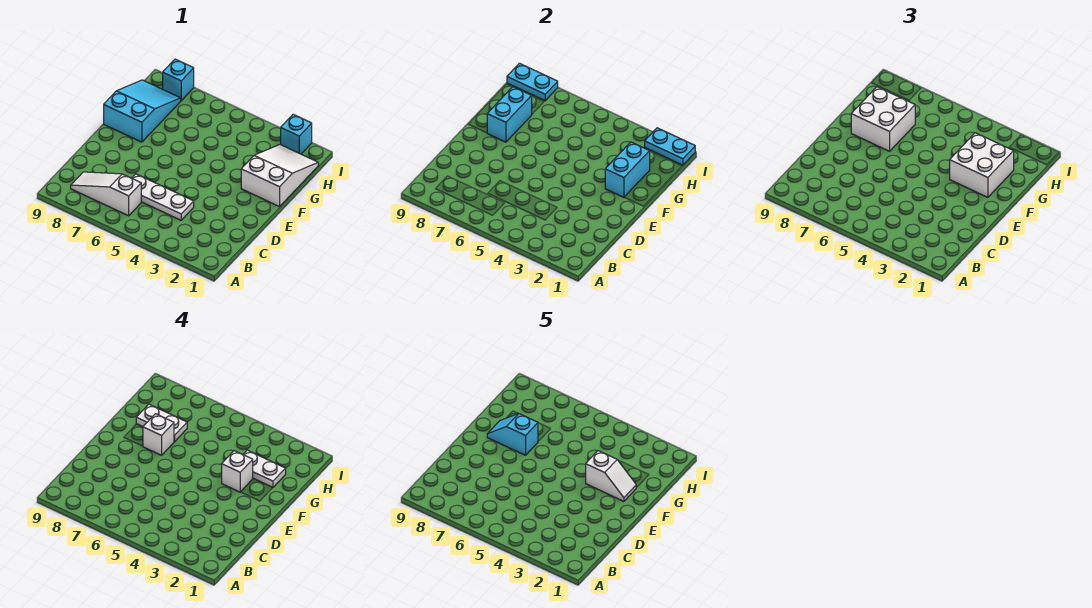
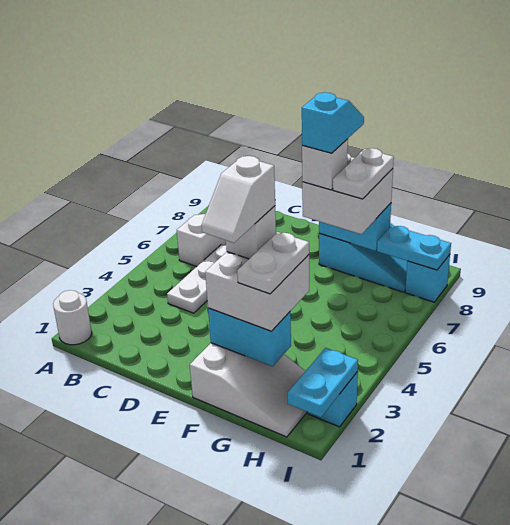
none -> white 1x1 round brick [53,290,92,345]
cyan 1x2 plate [507,63,558,101] -> cyan 1x2 plate turned to [377,225,451,270]

